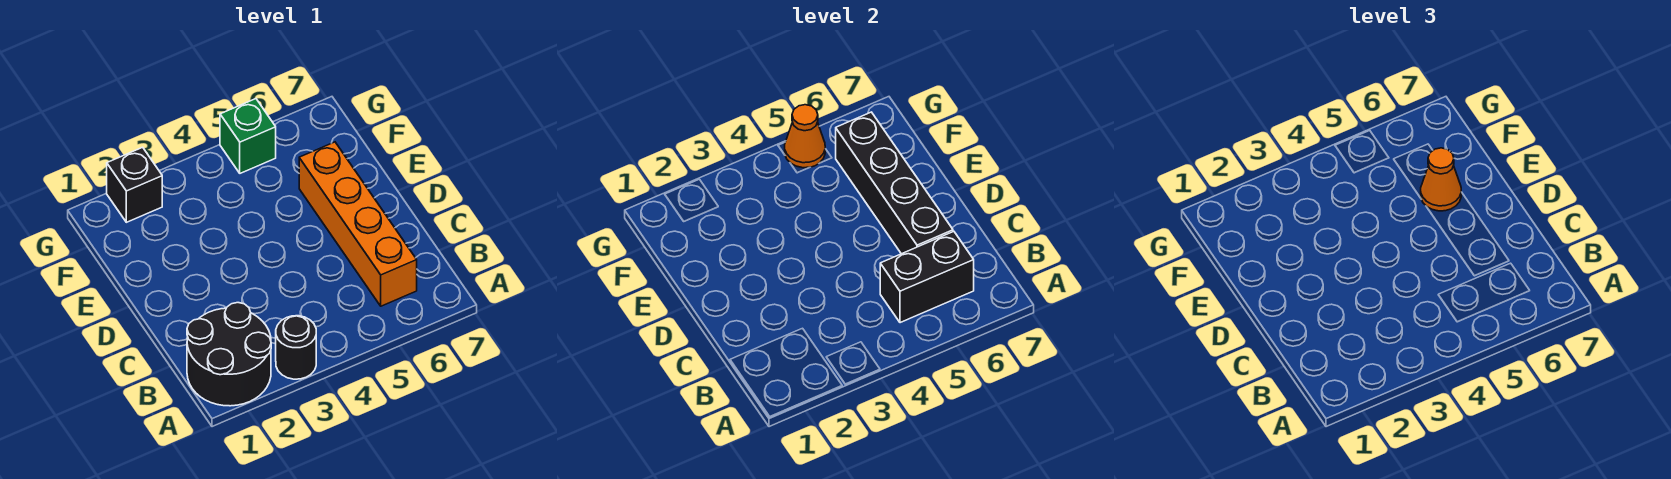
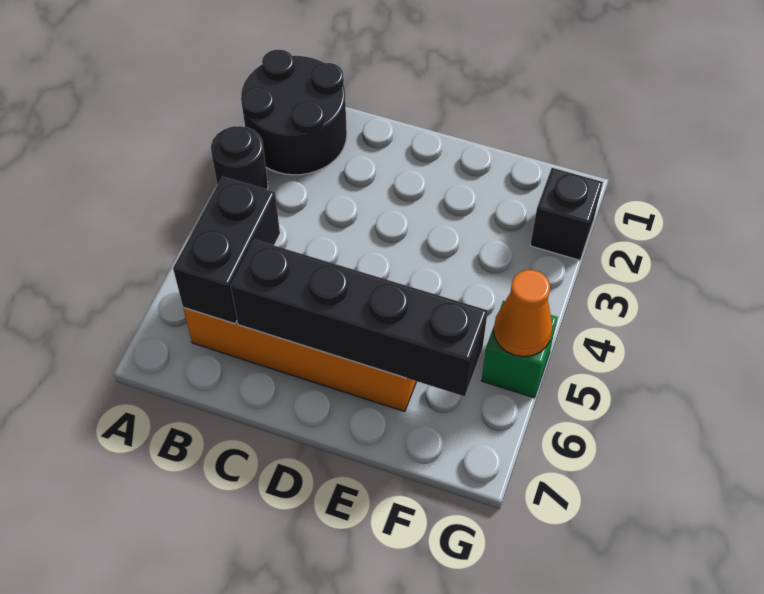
orange 1x1 cone [1421,148,1461,211] -> none

